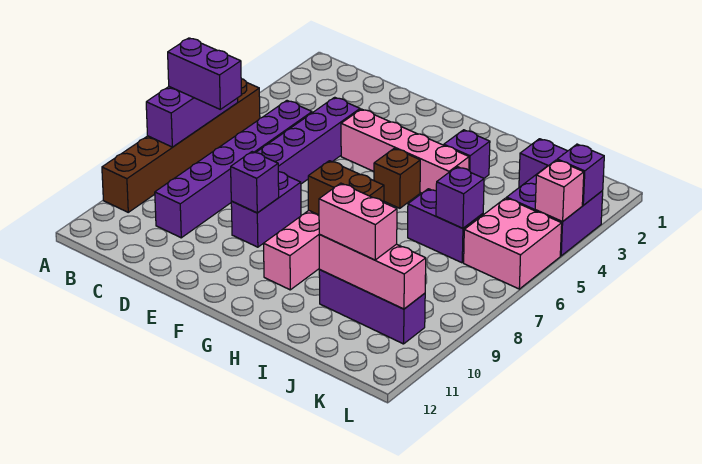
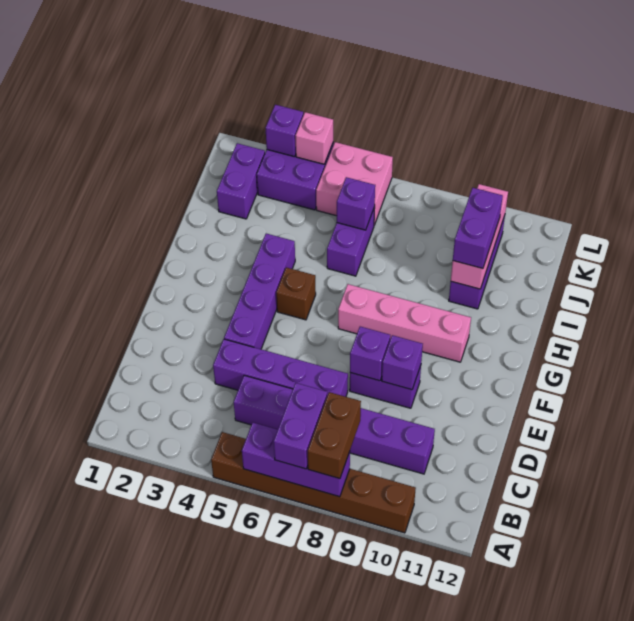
pink 1x4 brick [341,109,469,193] -> purple 1x4 brick [224,234,295,349]
brown 1x2 brick [308,161,384,215] -> brown 1x2 brick moved to [308,392,361,479]
purple 1x1 brick [444,130,490,178] -> purple 1x1 brick moved to [350,327,390,381]
pink 1x2 brick [319,183,397,260] -> purple 1x2 brick [453,188,503,269]

